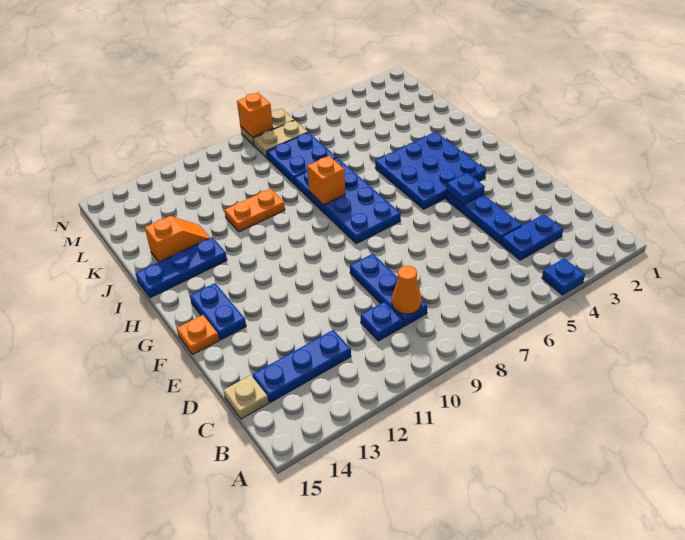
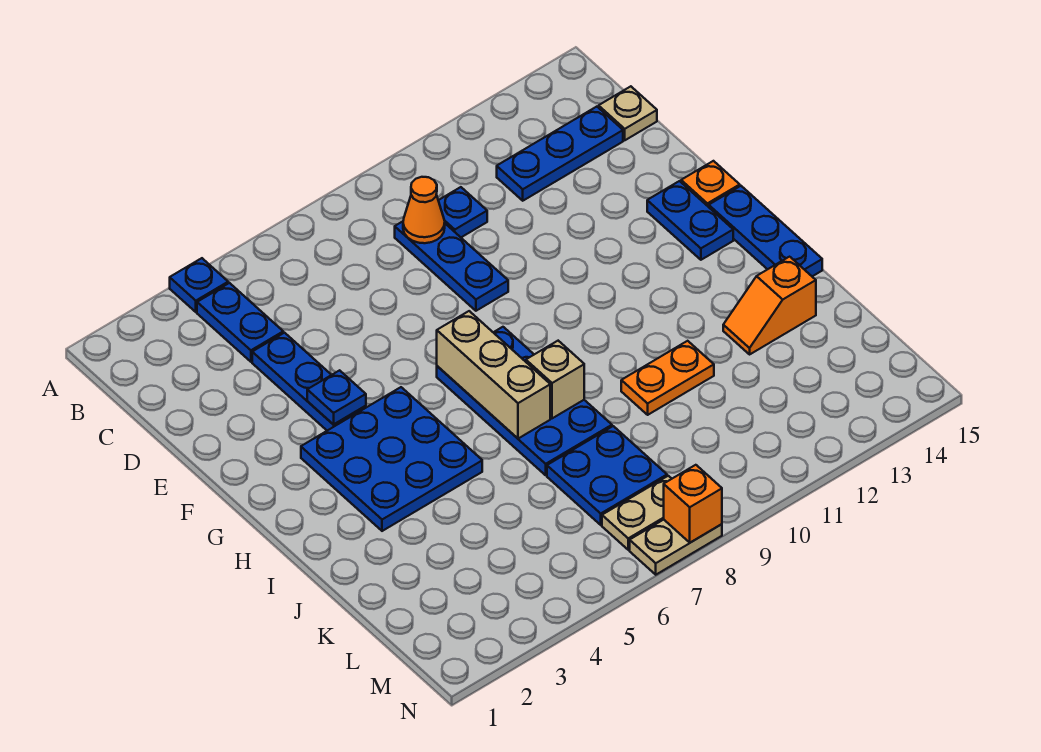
blue 1x2 plate [501,214,563,260] -> blue 1x2 plate turned to [197,283,283,362]
none -> tan 1x3 brick [437,311,550,439]
orange 1x1 brick [307,156,345,205] -> tan 1x1 brick [526,341,584,418]
blue 1x3 plate [135,237,227,298] -> blue 1x3 plate turned to [709,186,822,276]

